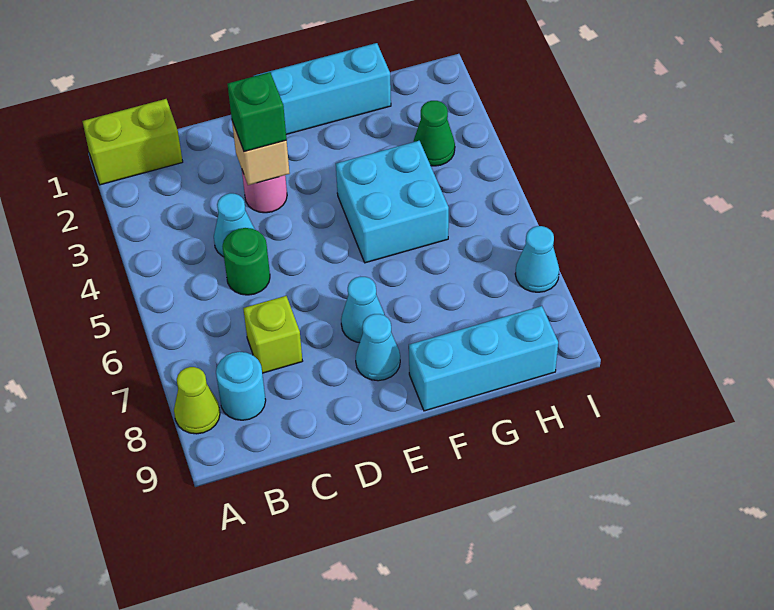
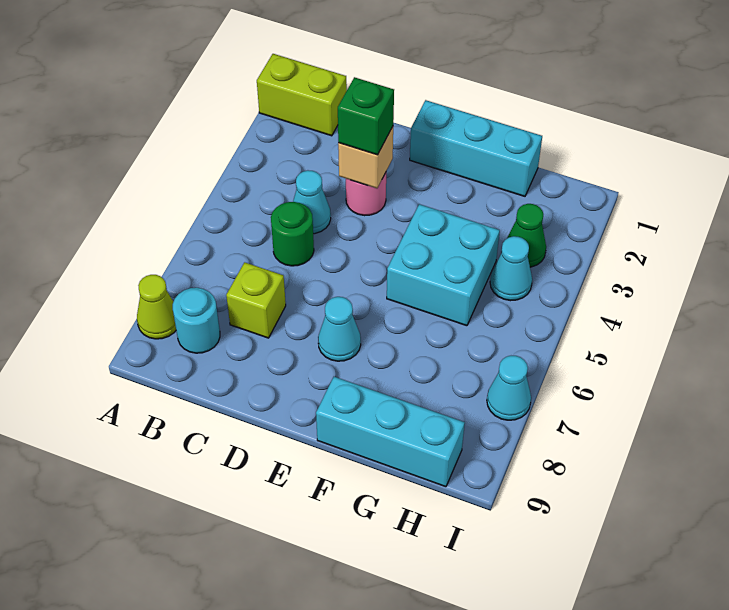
cyan 1x1 cone [356,314,400,381] -> cyan 1x1 cone moved to [490,236,532,301]

